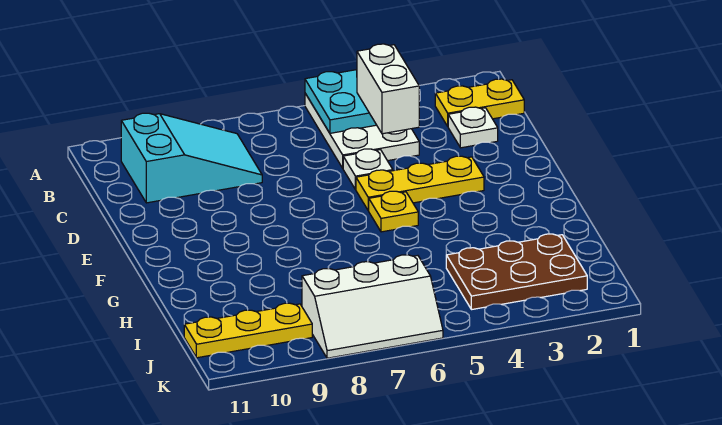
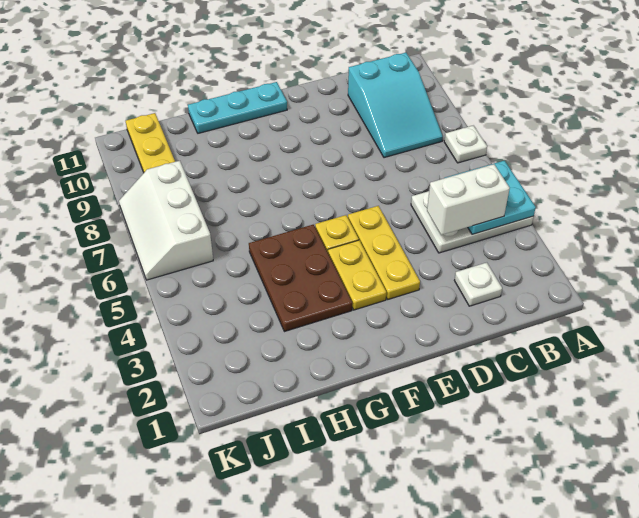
yellow 1x2 plate [435,79,524,126] -> yellow 1x2 plate moved to [328,240,386,310]
white 1x1 plate [343,149,393,190] -> white 1x1 plate moved to [444,125,487,163]
none -> cyan 1x3 plate [188,82,287,133]
brown 2x3 plate [446,234,587,310] -> brown 2x3 plate moved to [249,225,352,332]

